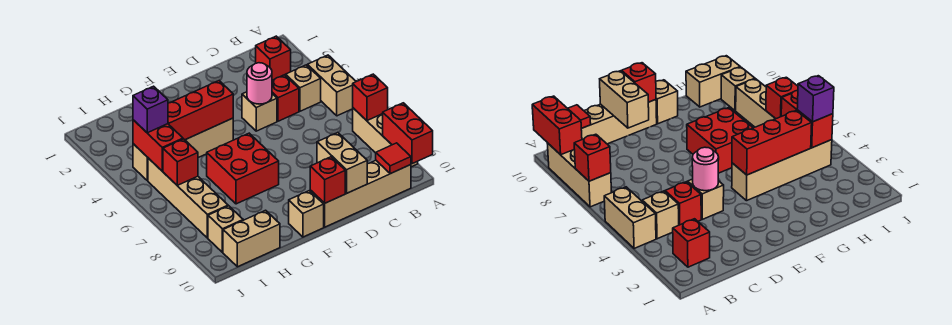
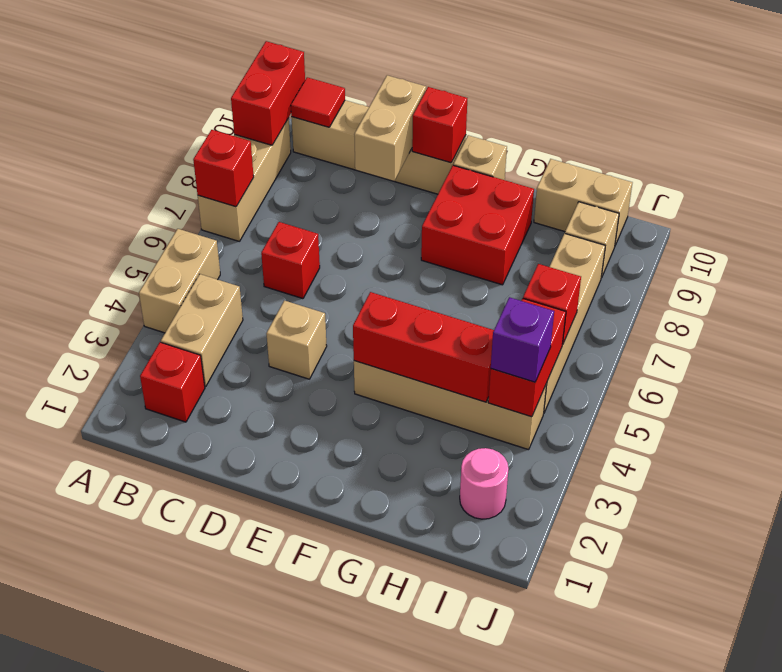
tan 1x1 brick [286,65,321,111] -> tan 1x2 brick [161,274,243,387]
red 1x1 brick [272,75,299,121] -> red 1x1 brick moved to [261,222,320,299]
pink 1x1 round brick [247,63,272,104] -> pink 1x1 round brick moved to [460,448,508,519]
red 2x2 brick [207,133,279,204] -> red 2x2 brick moved to [421,165,534,285]

